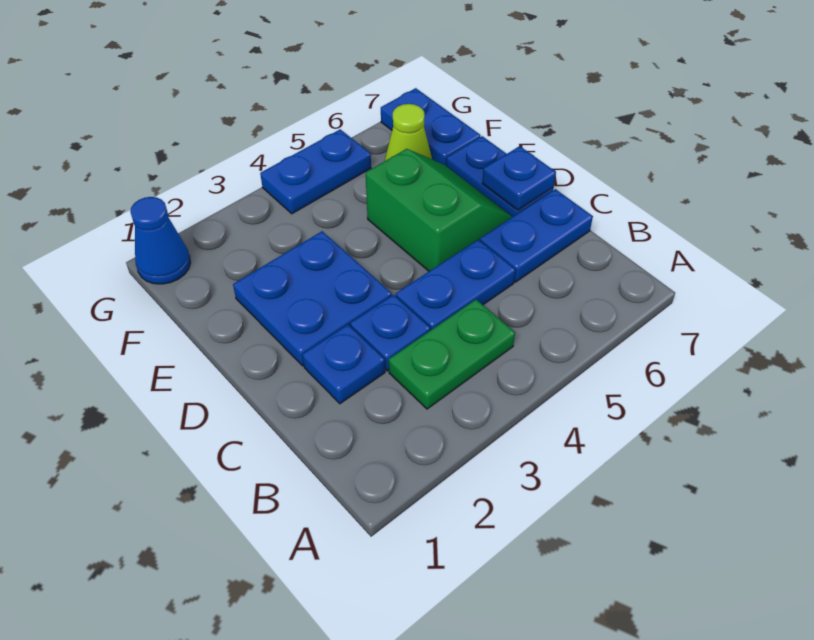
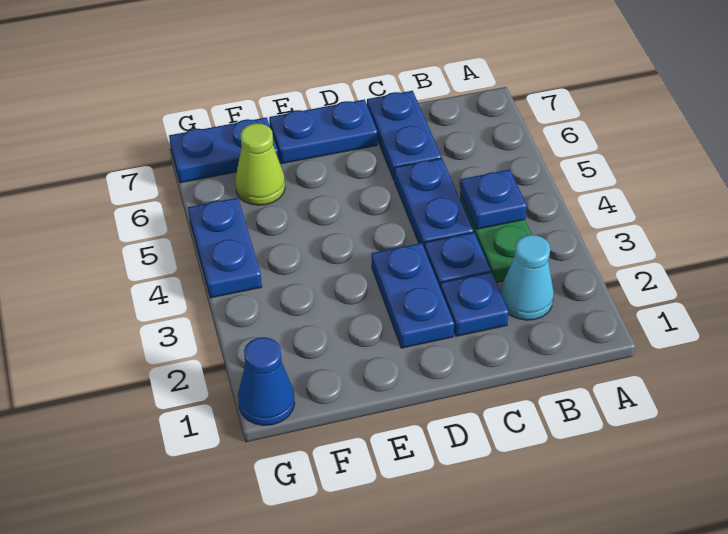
none -> cyan 1x1 cone [500,235,554,320]
blue 2x2 plate [233,231,392,366] -> blue 1x2 plate [372,243,454,348]
green 2x2 slope [366,149,512,271] -> none
blue 1x1 plate [482,146,556,210] -> blue 1x1 plate moved to [460,170,527,229]

